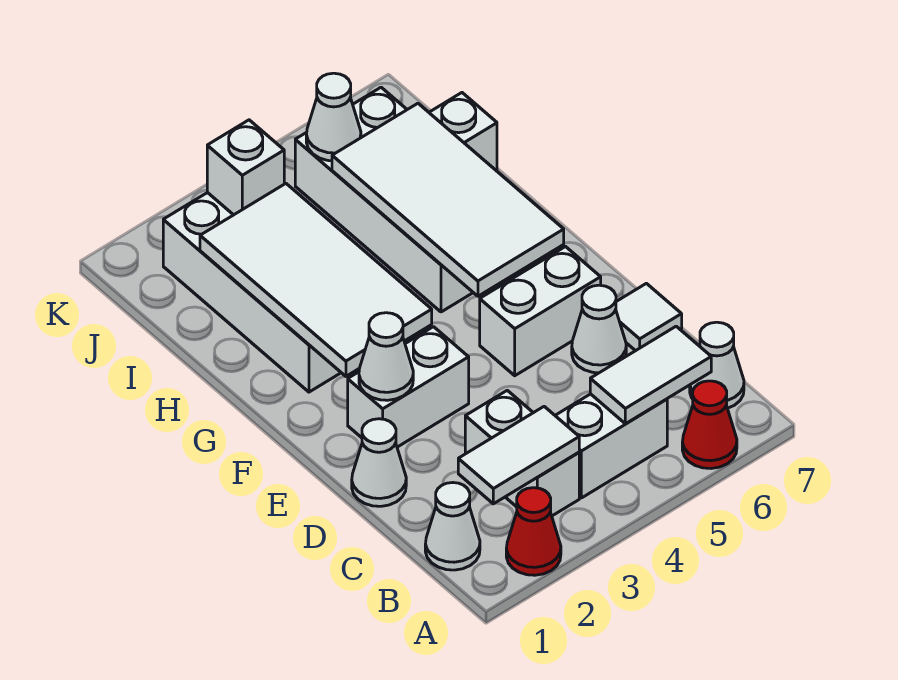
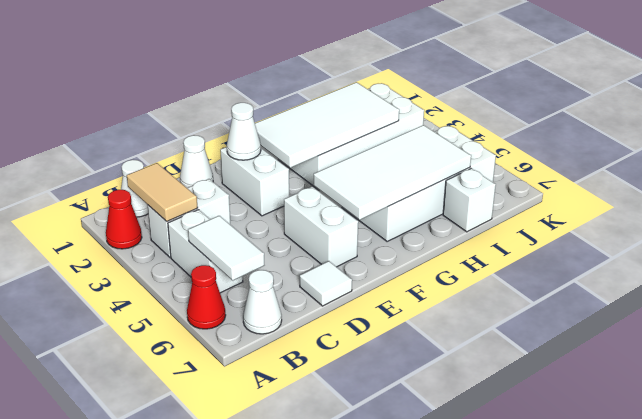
white 1x2 tile [458,407,579,504] -> tan 1x2 tile [127,163,198,221]
white 1x1 cone [572,285,626,373] -> none
white 1x1 brick [207,120,284,215] -> none
white 1x1 cone [306,73,361,161] -> none

